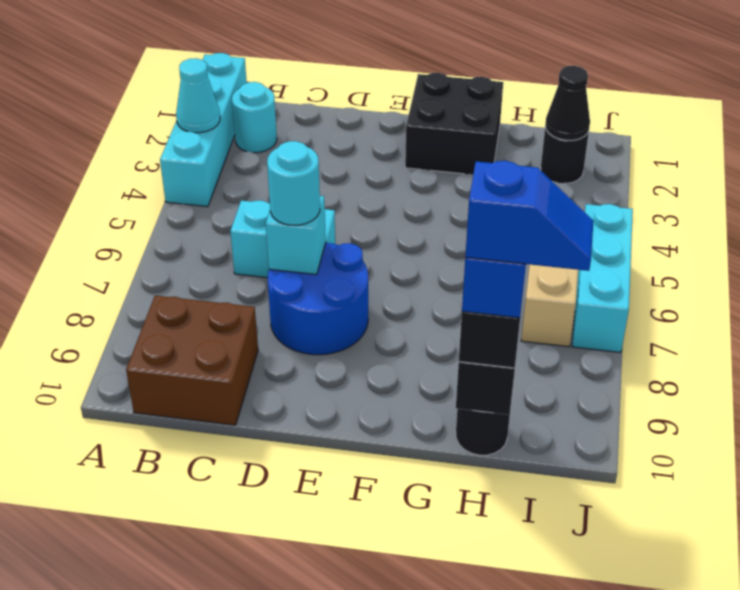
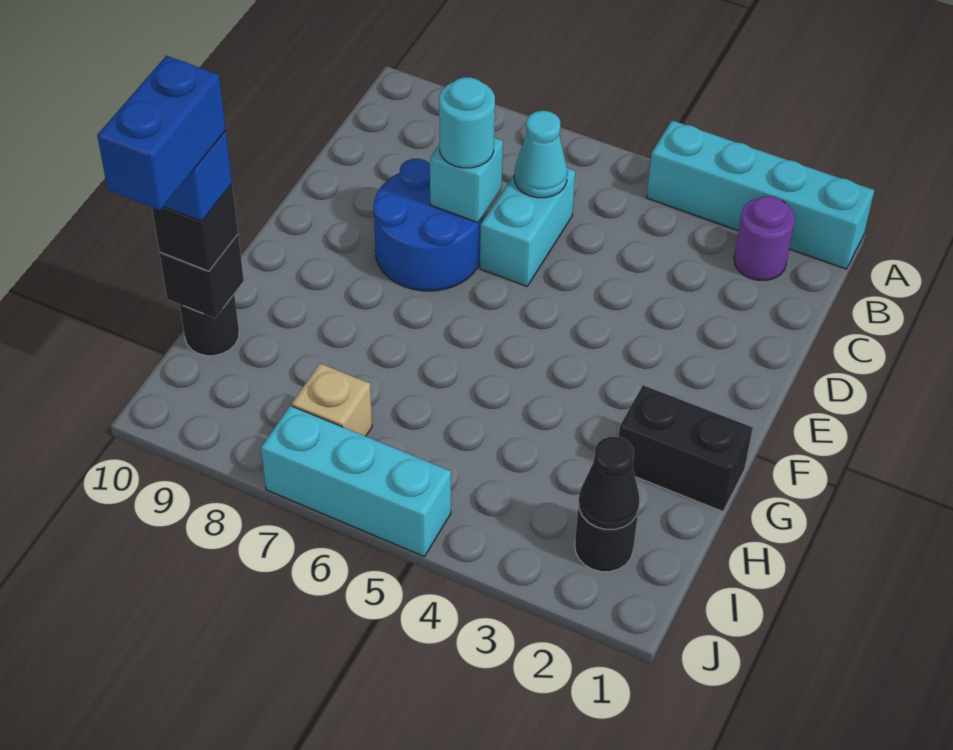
cyan 1x1 cone [176,58,220,133] -> cyan 1x1 cone moved to [514,111,567,198]
cyan 1x1 round brick [232,82,277,153] -> purple 1x1 round brick [734,196,795,280]
brown 2x2 brick [126,296,258,425] -> none
black 2x2 brick [405,73,503,174] -> black 1x2 brick [619,385,753,512]
blue 1x2 slope [465,161,594,271] -> blue 1x2 brick [97,56,226,210]

